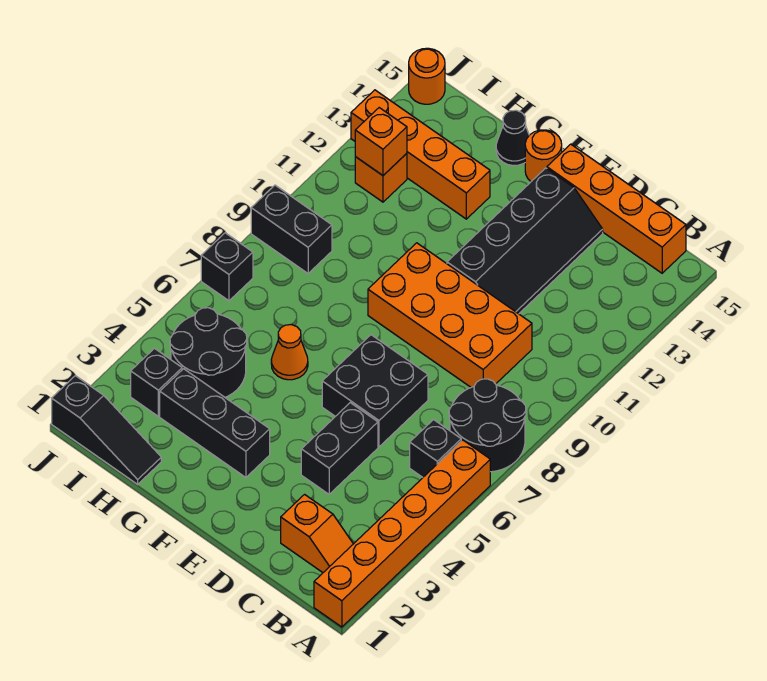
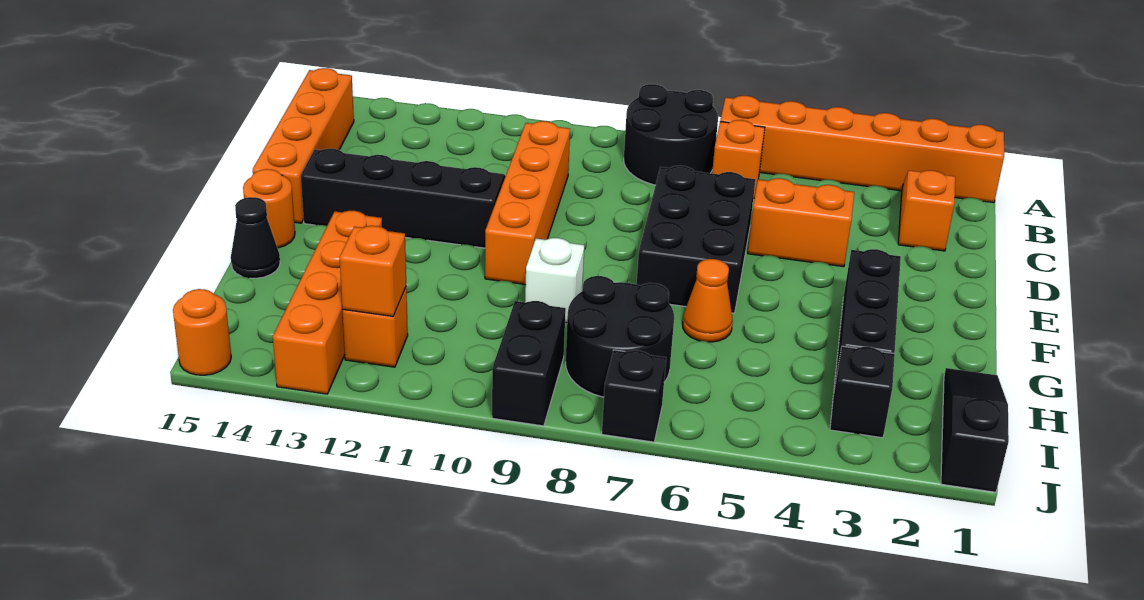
black 1x1 brick [410,420,461,477] -> orange 1x1 brick [712,120,765,198]
orange 2x4 brick [368,243,532,387] -> orange 1x4 brick [485,121,570,285]
black 1x2 brick [301,403,378,494] -> orange 1x2 brick [748,178,854,267]
black 2x2 brick [322,335,428,447] -> black 2x3 brick [636,166,755,313]
none -> white 1x1 brick [525,238,584,323]
black 2x2 round brick [170,308,247,397] -> black 2x2 round brick moved to [566,276,674,397]

